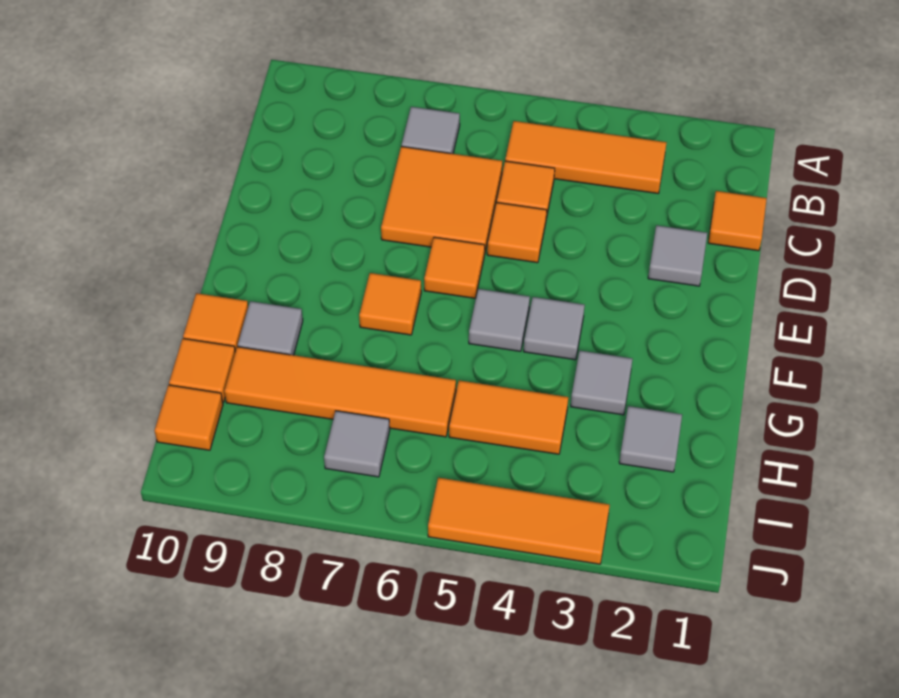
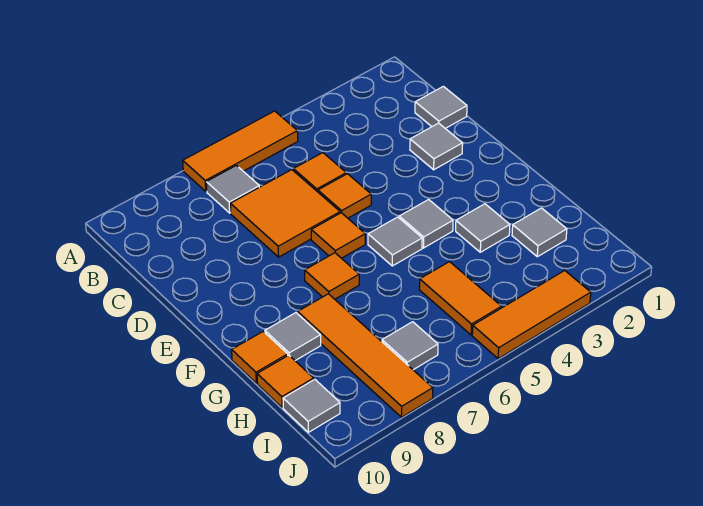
orange 1x3 tile [505,121,667,194] -> orange 1x3 tile moved to [183,111,298,191]
orange 1x1 tile [708,191,767,251] -> grey 1x1 tile [415,86,467,128]
orange 1x2 tile [449,380,568,454] -> orange 1x2 tile turned to [419,262,501,335]
orange 1x4 tile [224,347,456,437] -> orange 1x4 tile turned to [298,294,433,417]
orange 1x1 tile [155,385,223,450] -> grey 1x1 tile [283,379,340,432]

